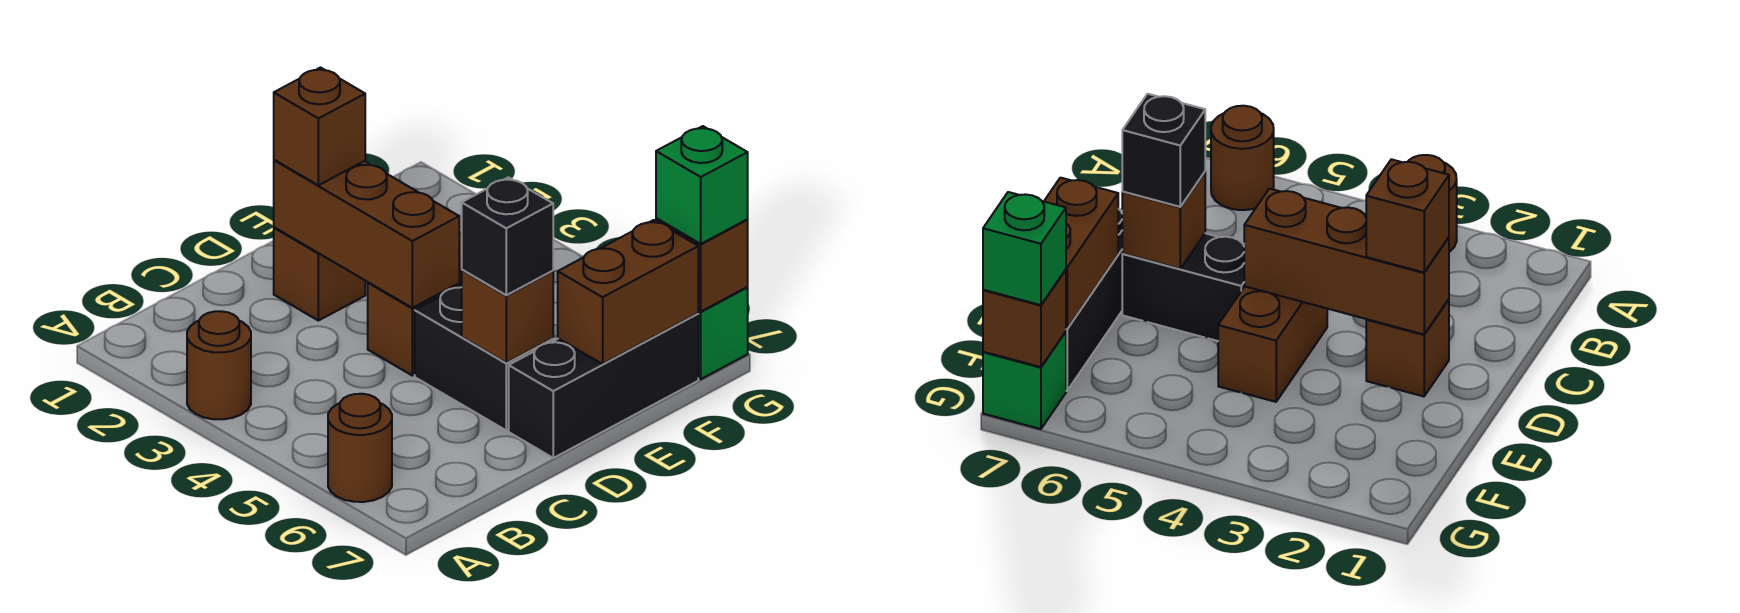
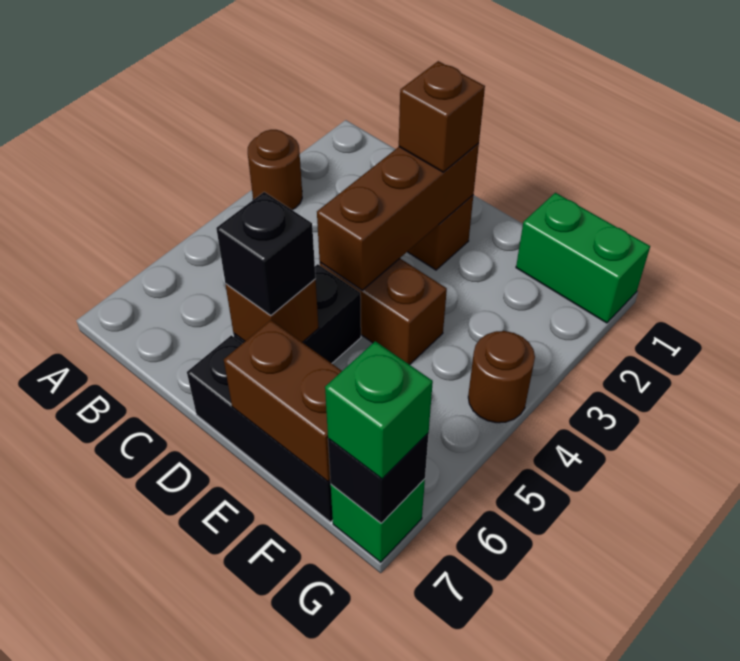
brown 1x1 round brick [328,394,392,502] -> brown 1x1 round brick moved to [468,331,535,423]
none -> green 1x2 brick [516,193,650,323]
brown 1x1 brick [656,218,748,311] -> black 1x1 brick [328,433,429,523]

